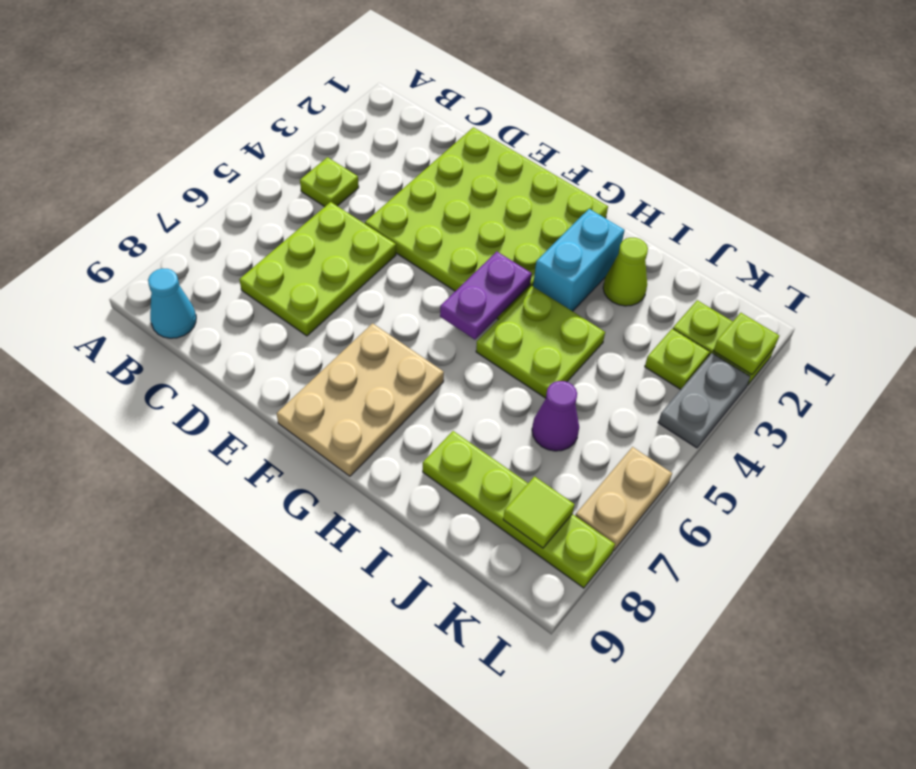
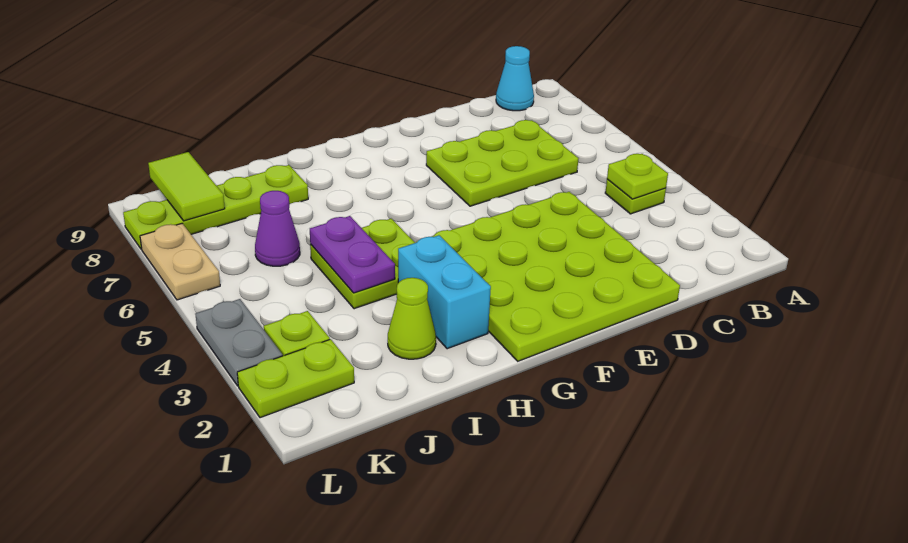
lime 2x3 plate [239,202,396,336] -> lime 2x3 plate turned to [426,120,579,206]
tan 2x3 plate [277,323,444,476] -> none
purple 1x2 plate [440,252,532,340] -> purple 1x2 plate moved to [310,216,395,293]
lime 1x1 tile [503,477,574,548] -> lime 1x2 tile [148,152,225,221]
lime 1x1 plate [713,313,779,375] -> lime 1x1 plate moved to [607,154,668,199]

